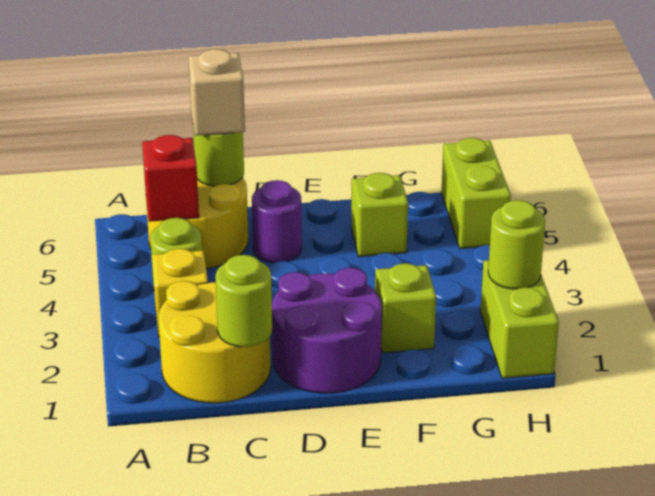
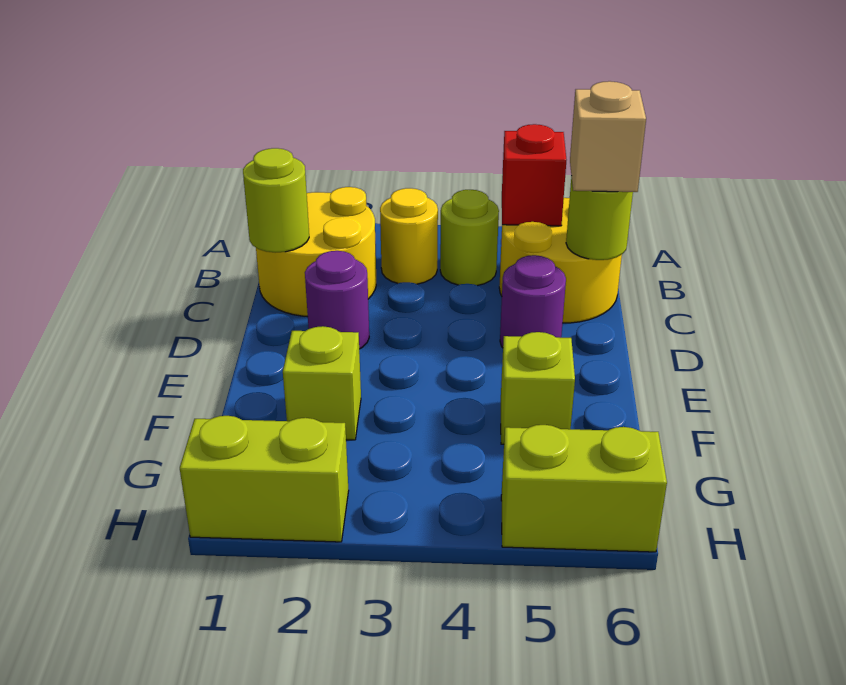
yellow 1x1 brick [152,249,208,337] -> yellow 1x1 round brick [380,188,438,284]
purple 2x2 round brick [272,268,382,393] -> purple 1x1 round brick [305,251,369,349]
lime 1x1 round brick [488,200,545,289] -> none

